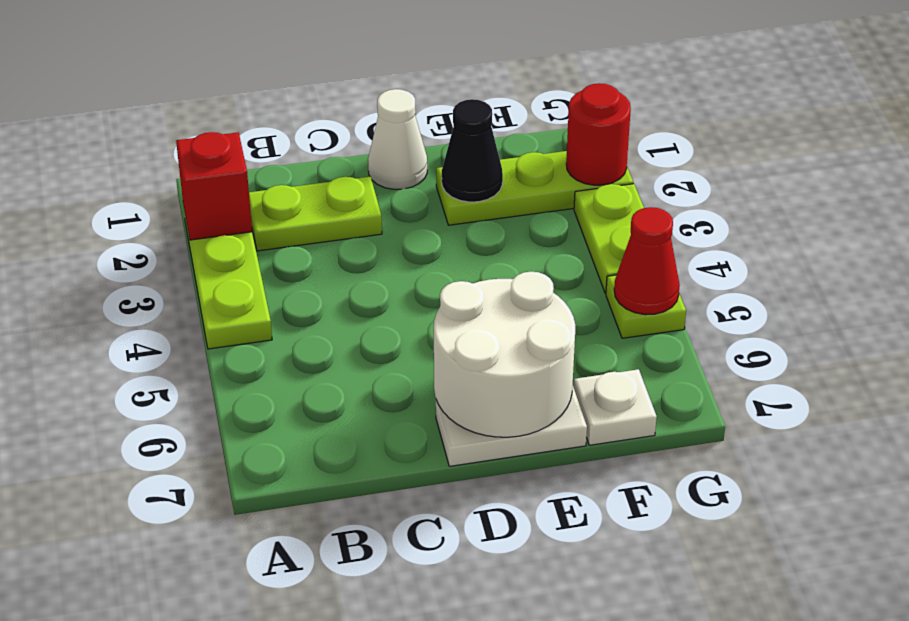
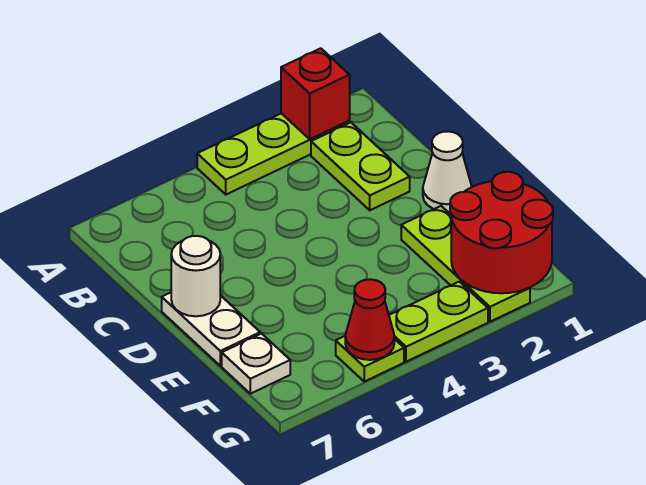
white 2x2 round brick [434,272,575,437] -> white 1x1 round brick [171,236,220,316]
black 1x1 cone [442,99,503,202] -> none
red 1x1 round brick [566,83,631,185] -> red 2x2 round brick [450,172,553,293]

